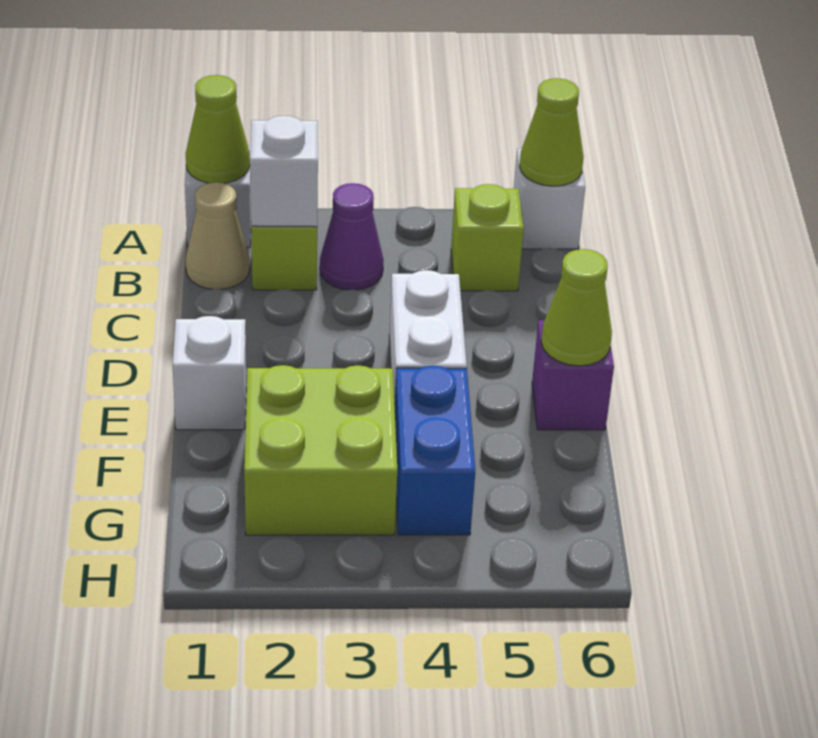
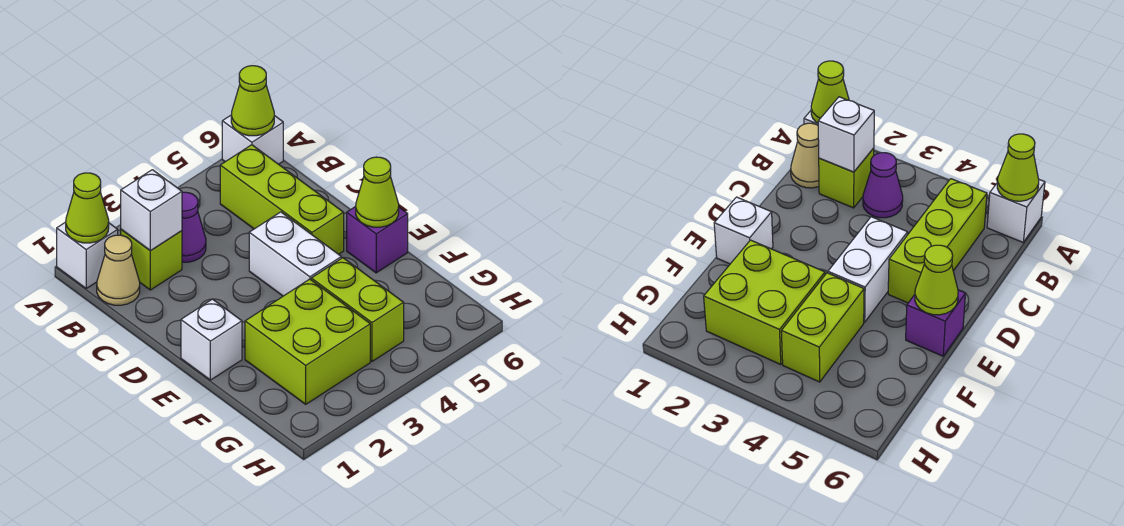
lime 1x1 brick [451,184,524,291] -> lime 1x3 brick [220,145,344,254]
blue 1x2 brick [395,366,475,535] -> lime 1x2 brick [311,258,404,361]

